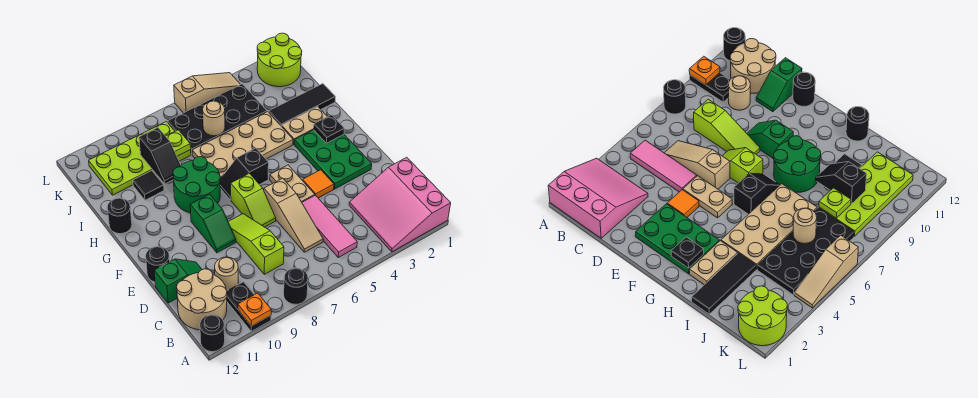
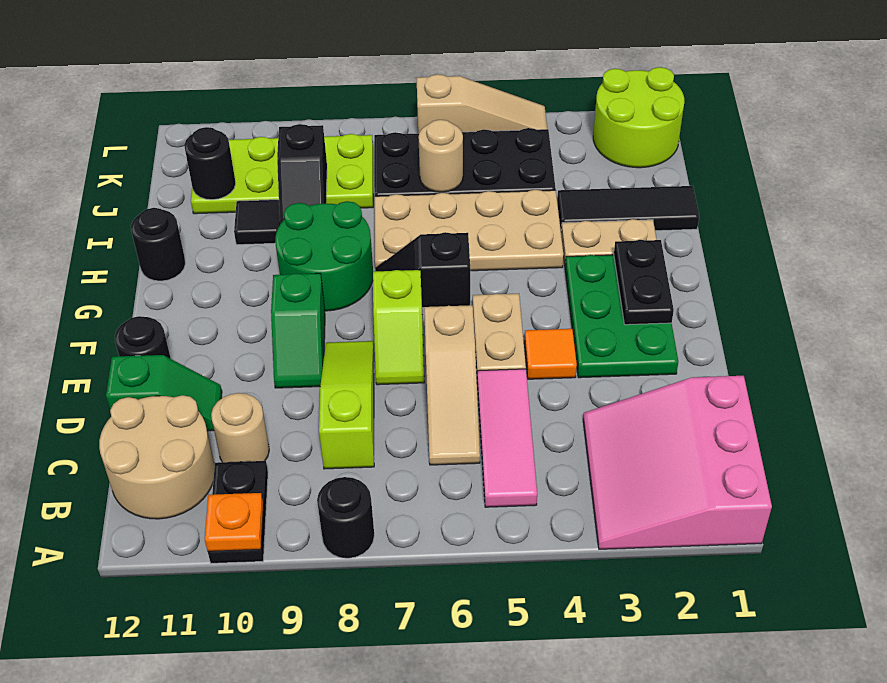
black 1x1 round brick [200,315,225,352] -> black 1x1 round brick moved to [184,127,236,200]
black 1x1 plate [314,115,345,143] -> black 1x2 plate [614,240,674,325]
lime 1x1 plate [166,130,191,156] -> none

